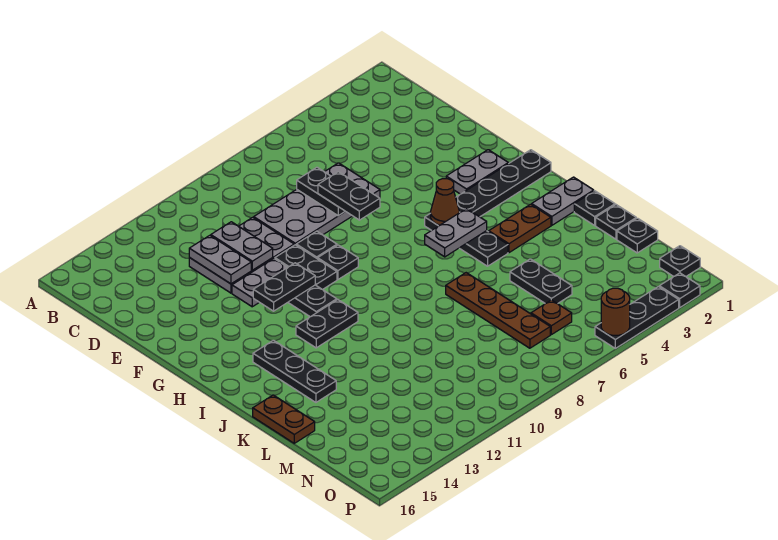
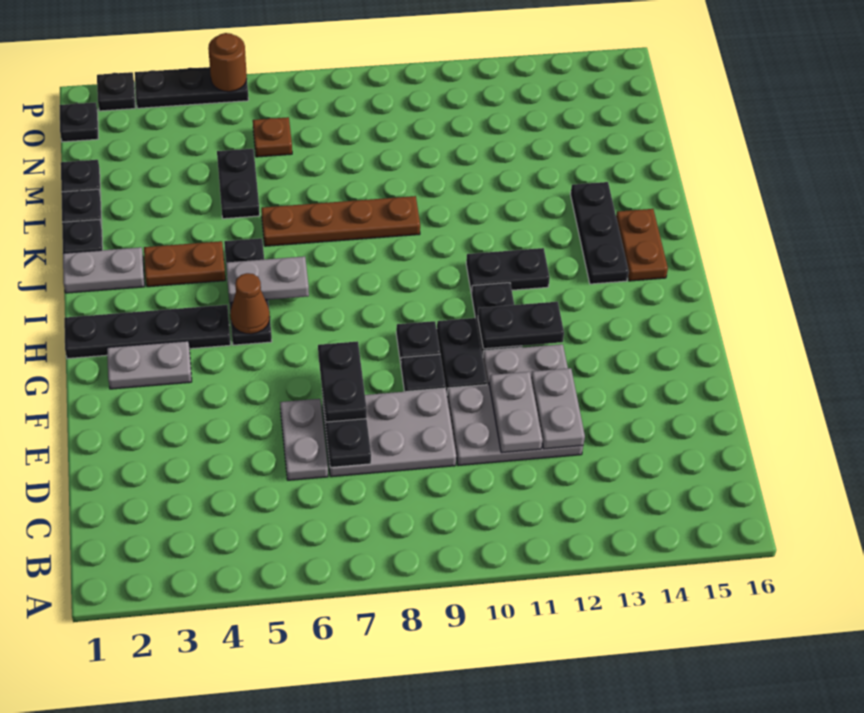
brown 1x4 plate [446,273,550,348] -> brown 1x4 plate turned to [261,196,420,246]
brown 1x2 plate [253,395,315,443] -> brown 1x2 plate moved to [616,209,668,281]

